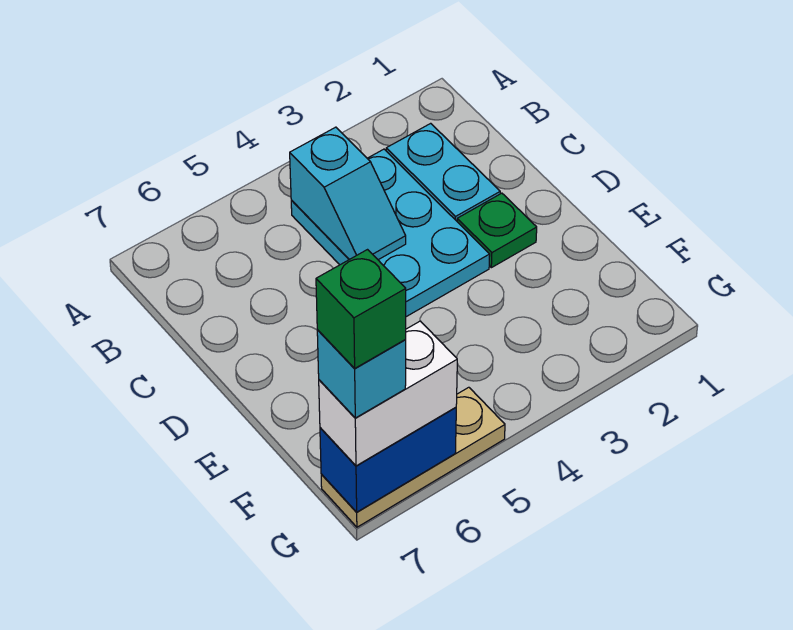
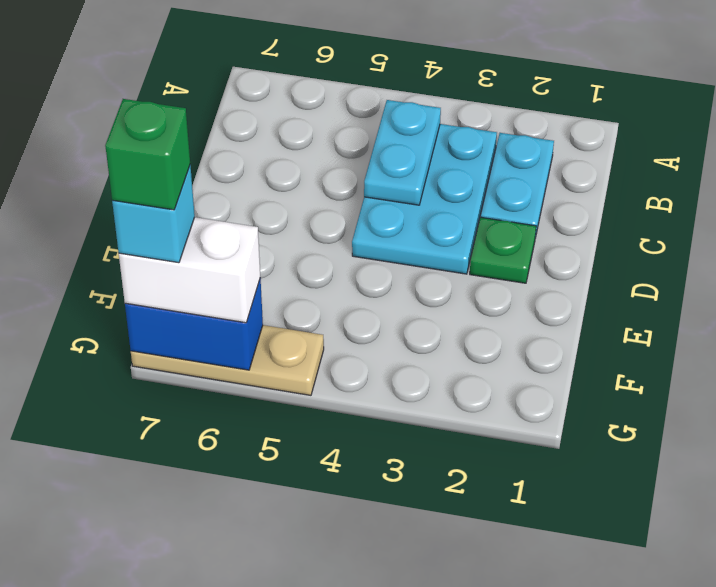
cyan 1x2 slope [290,127,406,260] -> cyan 1x2 plate [364,100,441,205]

